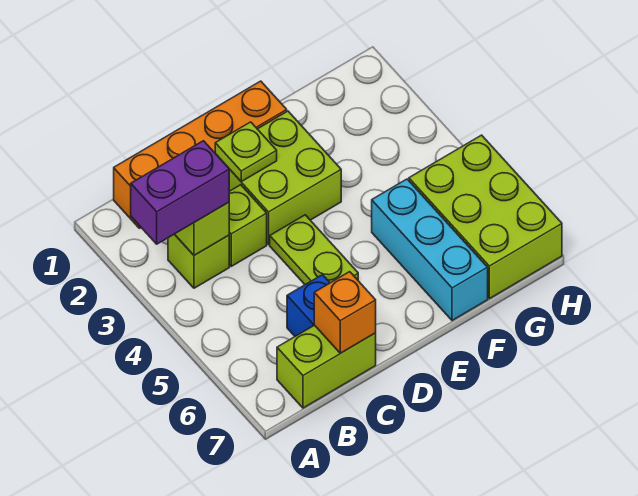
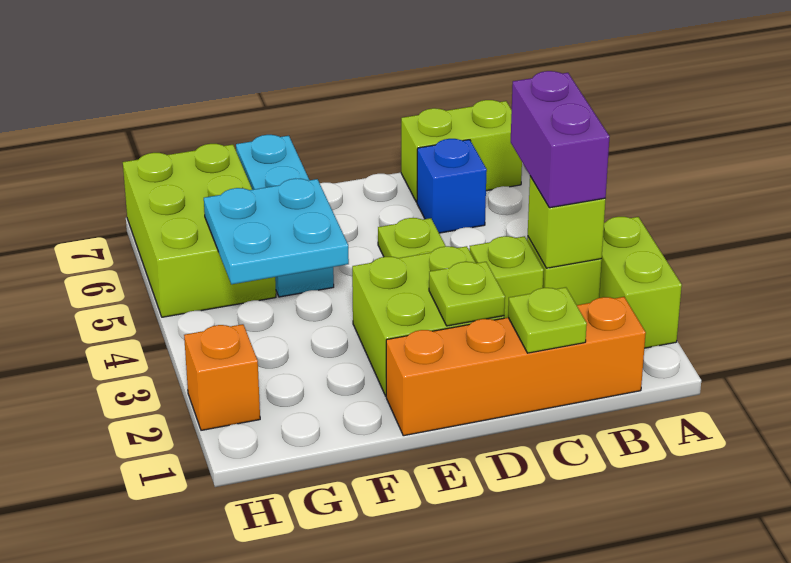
none -> lime 1x2 brick [599,217,682,348]
purple 1x2 brick [131,141,229,244] -> purple 1x2 brick turned to [511,71,609,208]
none -> lime 1x1 plate [508,287,587,353]
orange 1x1 brick [314,272,376,353] -> orange 1x1 brick moved to [184,324,260,430]
none -> cyan 2x2 plate [204,178,349,284]

